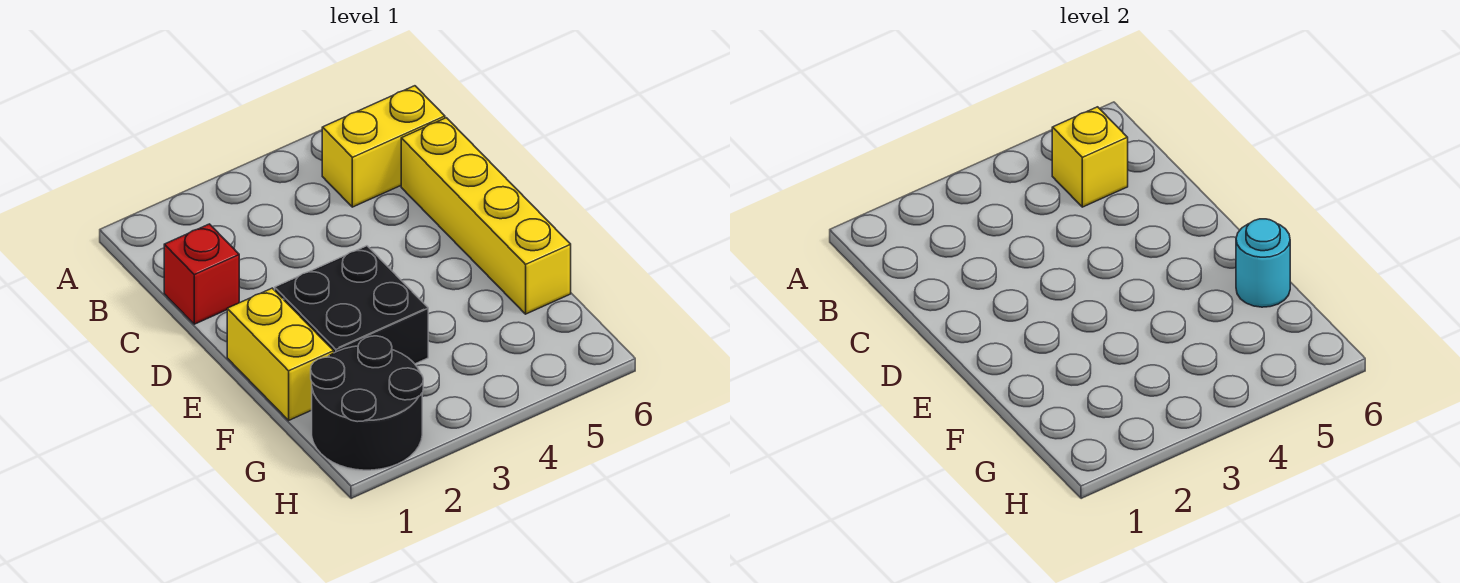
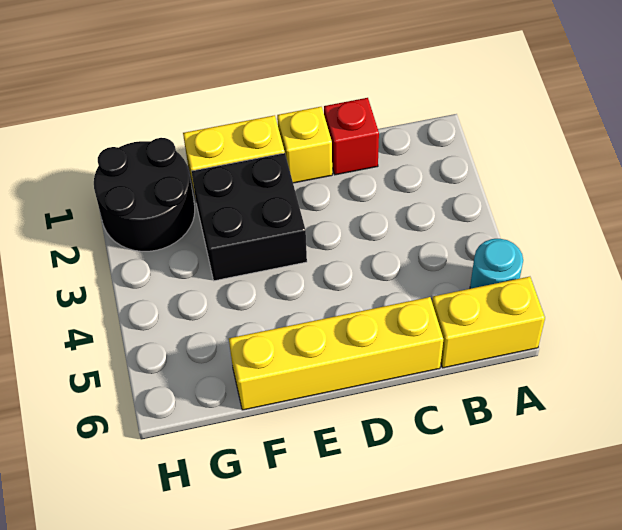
yellow 1x2 brick [322,86,445,207] -> yellow 1x2 brick turned to [432,277,545,368]
yellow 1x1 brick [1052,107,1128,207] -> yellow 1x1 brick moved to [277,107,332,183]
cyan 1x1 round brick [1236,219,1290,307] -> cyan 1x1 round brick moved to [470,239,523,289]

